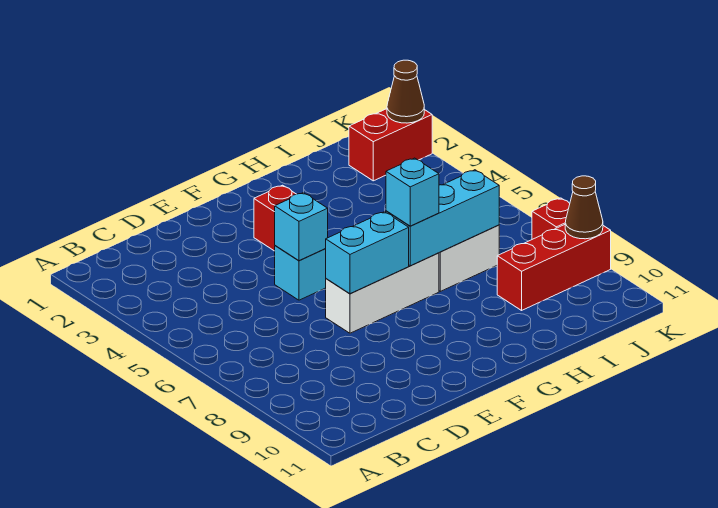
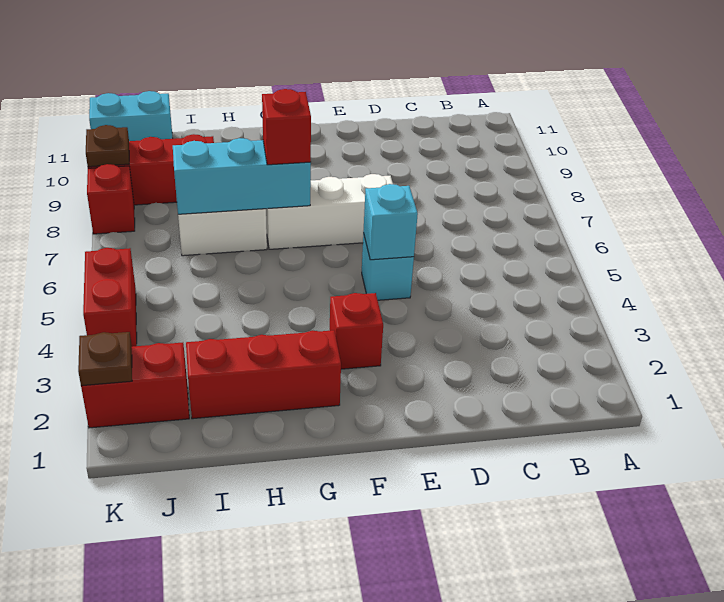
cyan 1x2 brick [326,212,409,294] -> cyan 1x2 brick moved to [89,91,173,141]
none -> red 1x3 brick [186,330,341,419]
cyan 1x1 brick [386,158,439,226] -> red 1x1 brick [262,89,311,165]
brown 1x1 cone [387,60,424,123] -> brown 1x1 plate [78,332,132,386]
none -> red 1x2 brick [83,248,137,347]
brown 1x1 cone [565,176,603,239] -> brown 1x1 plate [86,125,129,167]

